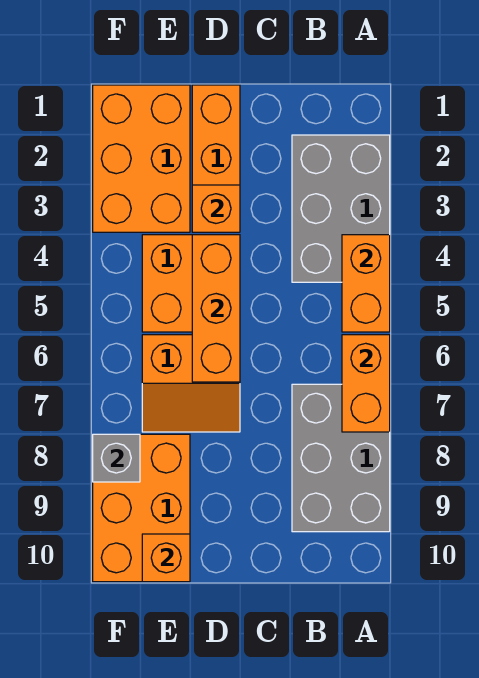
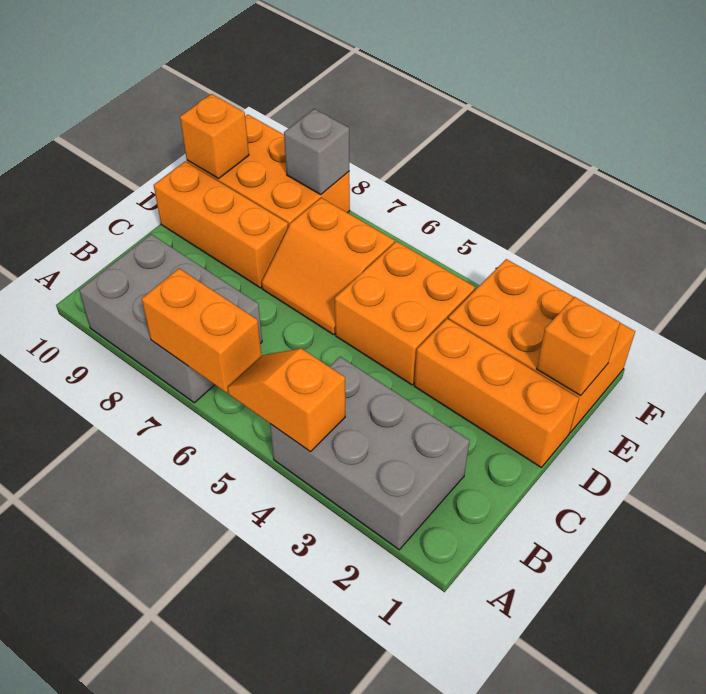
orange 1x2 brick [342,235,390,332] -> orange 1x2 slope [228,349,345,452]
orange 1x1 brick [192,185,240,232] -> orange 1x1 brick moved to [537,297,620,396]
orange 1x3 brick [192,235,240,382] -> orange 1x3 brick moved to [154,161,288,288]
orange 2x2 slope [142,335,240,432] -> orange 2x2 slope turned to [262,198,395,335]

